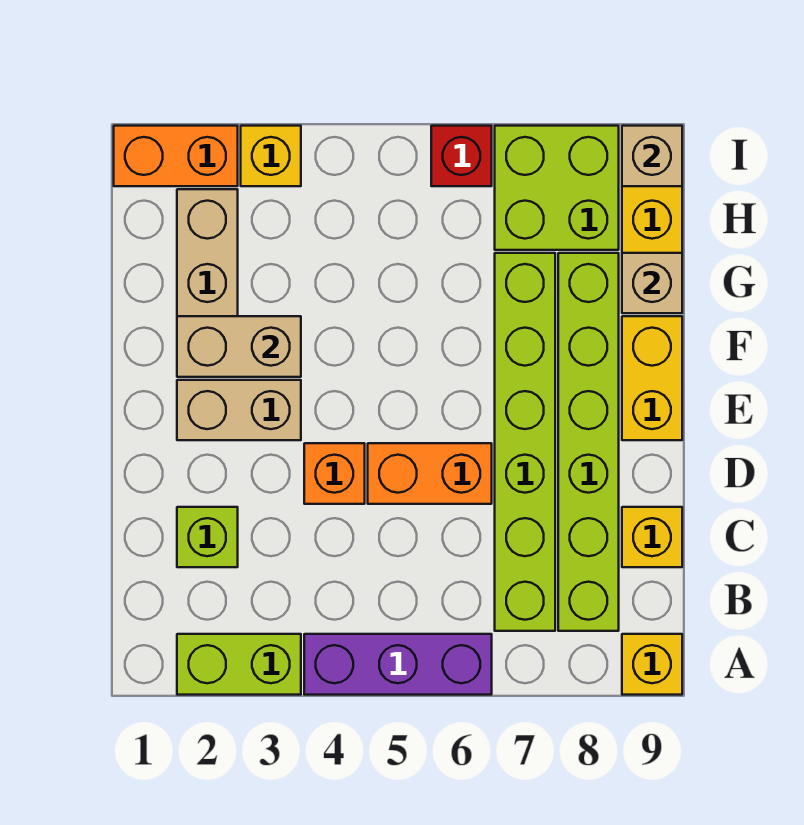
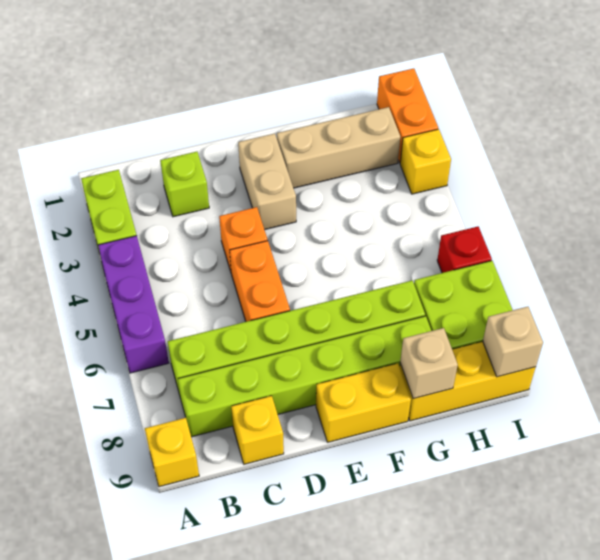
tan 1x2 brick [177,316,301,377] -> none

